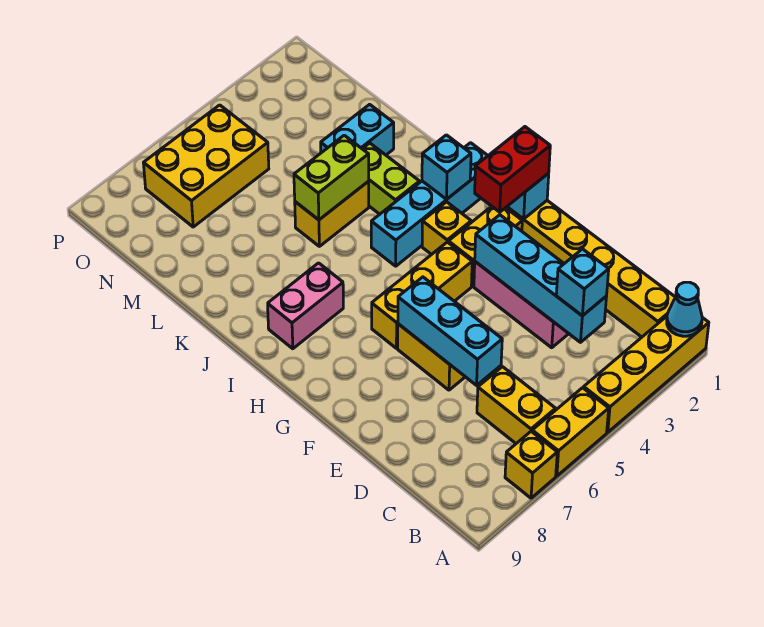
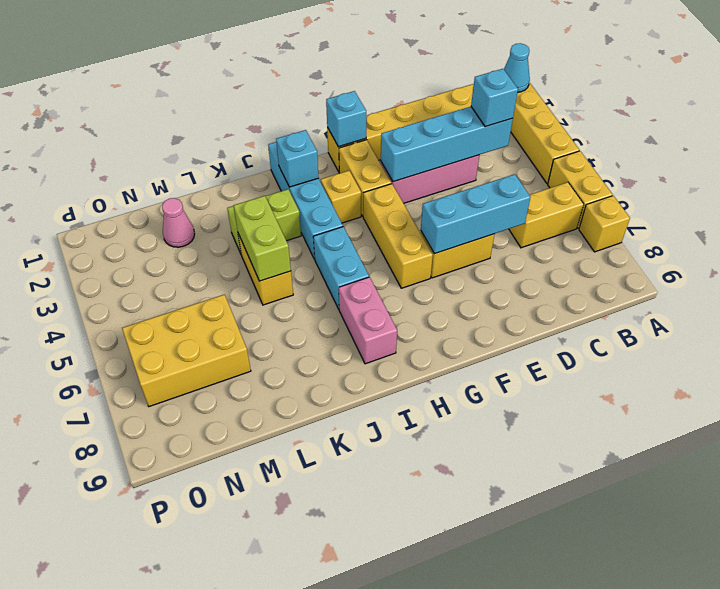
red 1x2 brick [475,127,550,212] -> none
cyan 1x2 brick [321,104,394,155] -> cyan 1x2 brick moved to [313,227,369,309]
none -> pink 1x1 cone [162,198,195,247]
yellow 2x3 brick [144,105,269,227] -> yellow 2x3 brick turned to [122,294,251,407]

